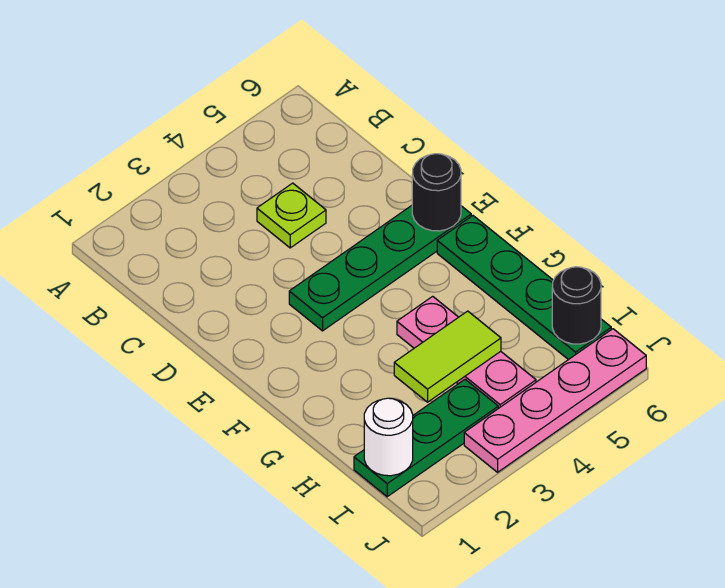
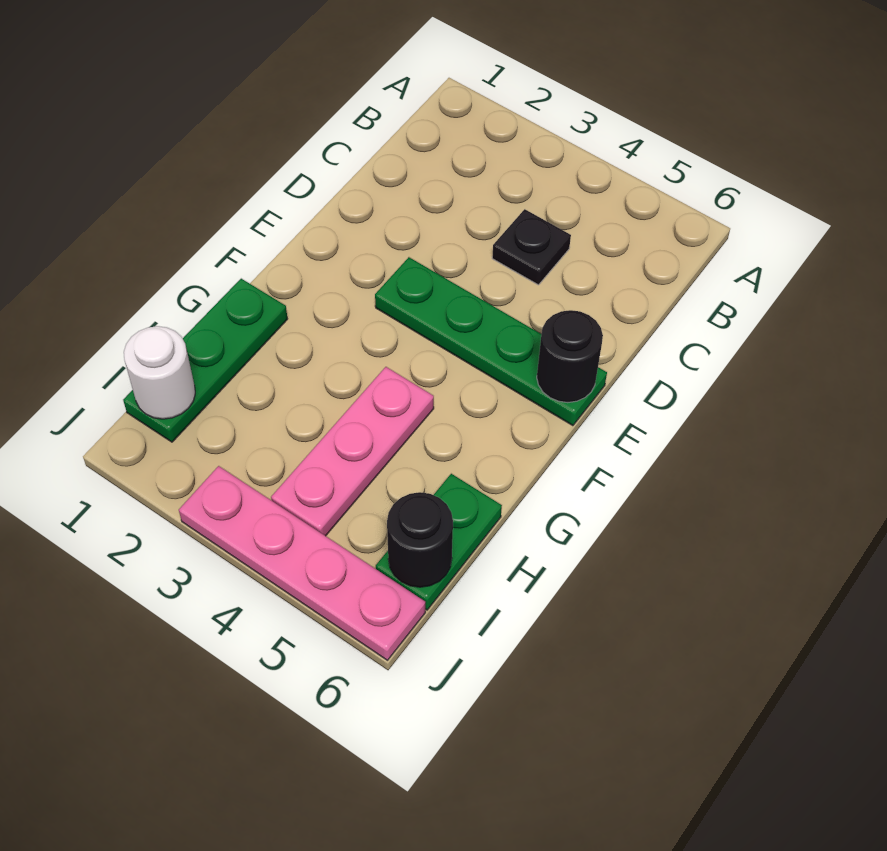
lime 1x1 plate [257,183,326,248] -> black 1x1 plate [492,209,571,285]
green 1x4 plate [437,216,611,360] -> green 1x2 plate [376,474,502,610]
lime 1x2 tile [394,311,501,402] -> none
green 1x3 plate [354,380,498,497] -> green 1x3 plate turned to [123,279,287,442]

